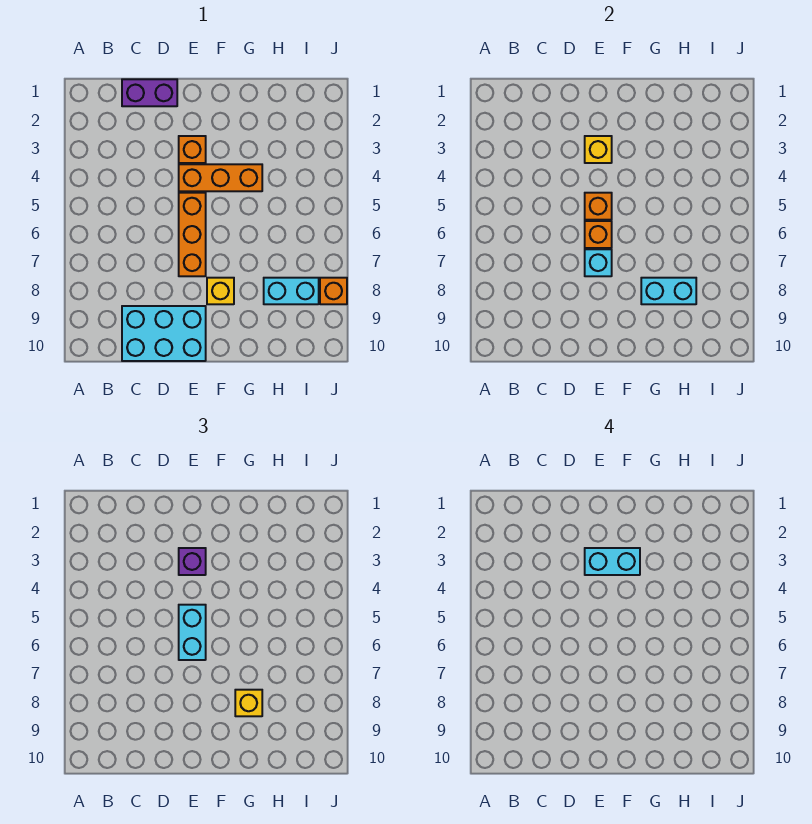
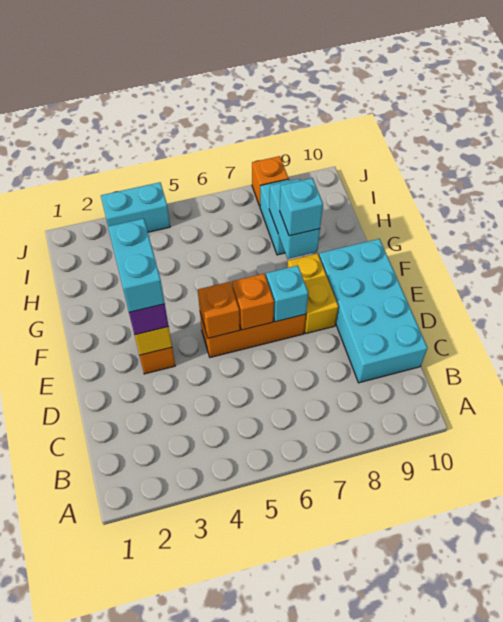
purple 1x2 brick [122,79,177,106] -> none
cyan 2x3 brick [122,306,206,361] -> cyan 2x4 brick [319,239,427,383]
orange 1x3 brick [179,164,262,191] -> none
cyan 1x2 brick [179,605,206,660] -> cyan 1x2 brick moved to [101,182,170,232]
yellow 1x1 brick [207,278,234,304] -> yellow 1x2 brick [287,253,338,334]
yellow 1x1 brick [235,690,262,716] -> cyan 1x1 brick [280,178,323,236]

